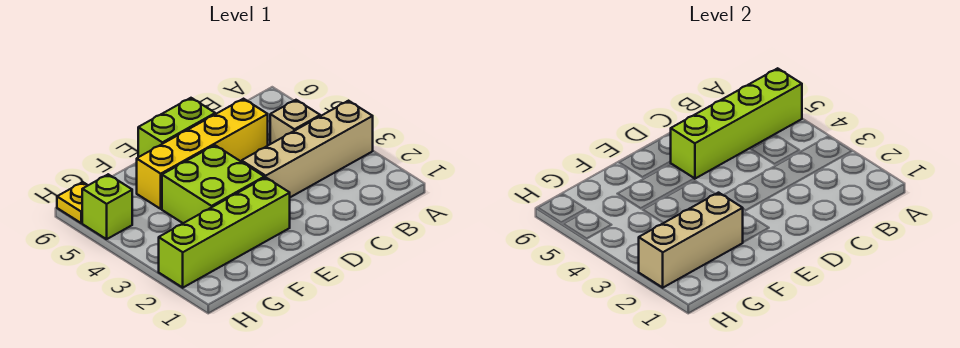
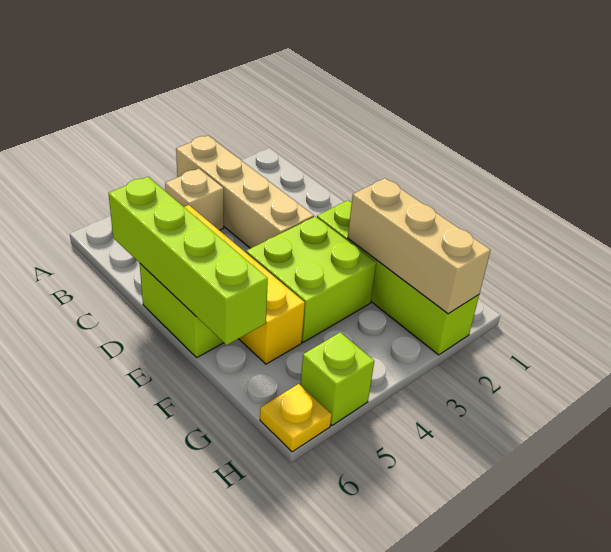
lime 1x4 brick [670,68,802,179] -> lime 1x4 brick moved to [108,177,268,345]

